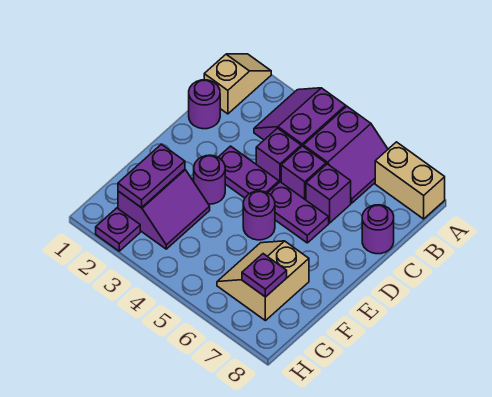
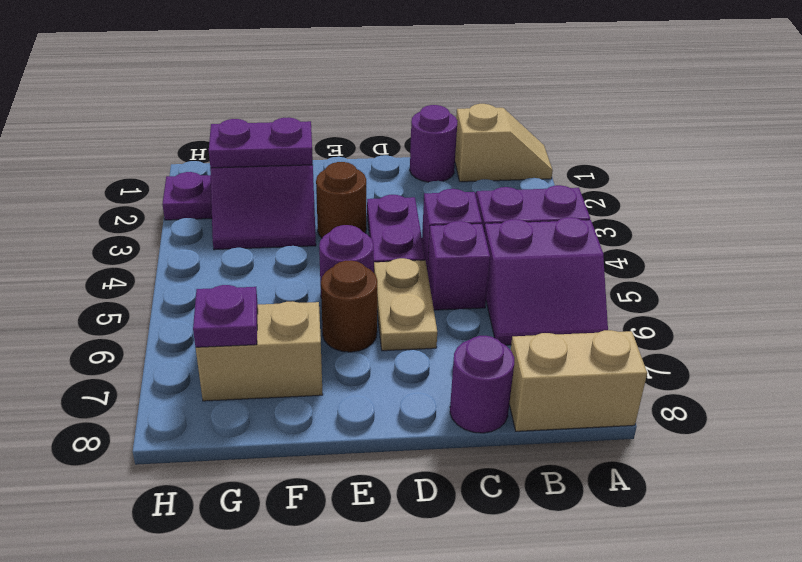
tan 1x2 brick [375,142,445,219] -> tan 1x2 brick turned to [509,330,647,431]
purple 1x1 brick [306,164,351,223] -> none
purple 1x2 plate [268,182,329,243] -> tan 1x2 plate [374,258,437,351]
purple 1x1 round brick [194,155,225,204] -> brown 1x1 round brick [316,162,366,238]
none -> brown 1x1 round brick [321,260,377,352]

